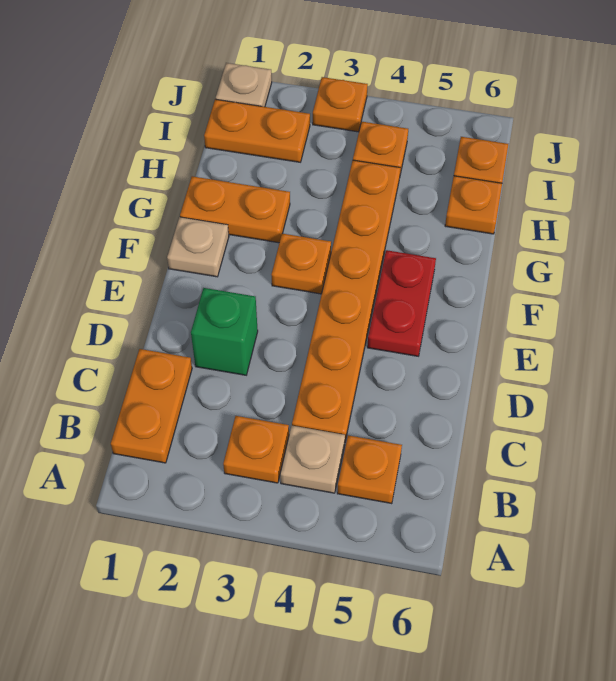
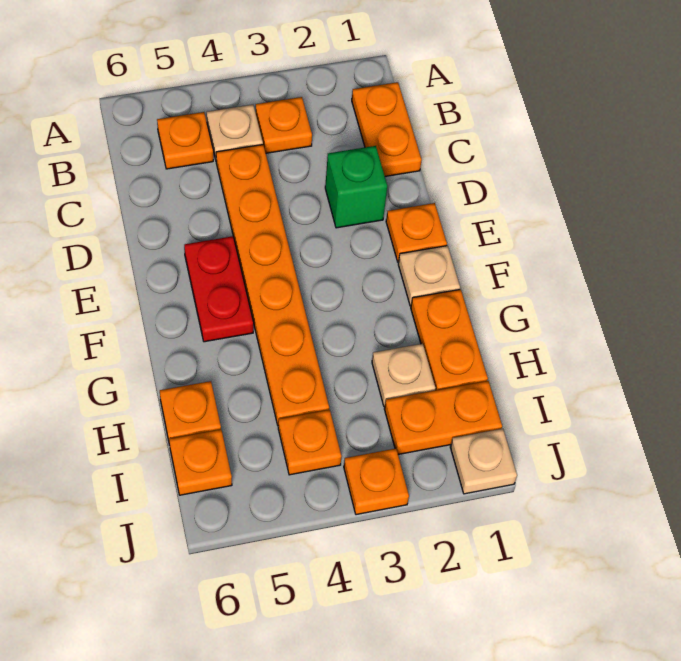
orange 1x1 plate [271,233,331,294] -> orange 1x1 plate moved to [386,203,447,262]
orange 1x2 plate [180,176,290,243] -> orange 1x2 plate turned to [411,289,488,390]
none -> tan 1x1 plate [372,344,435,407]

